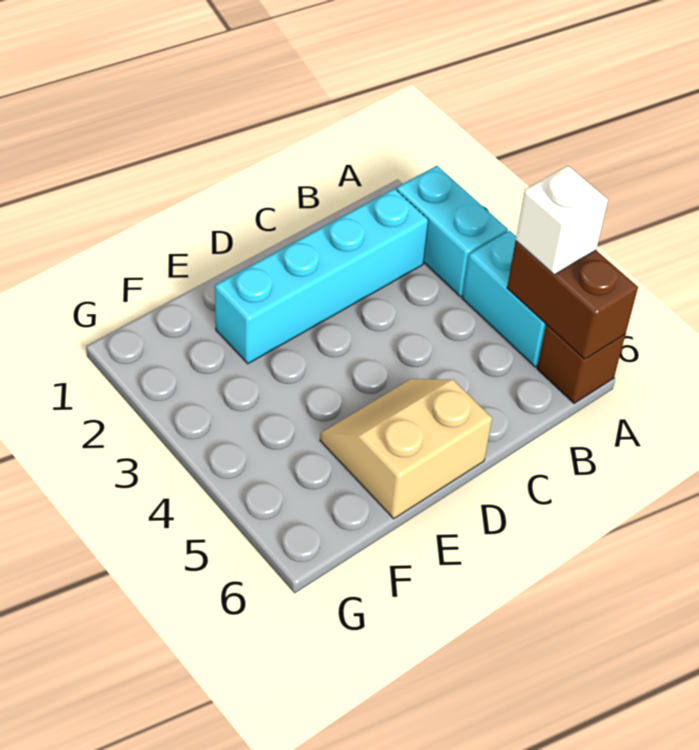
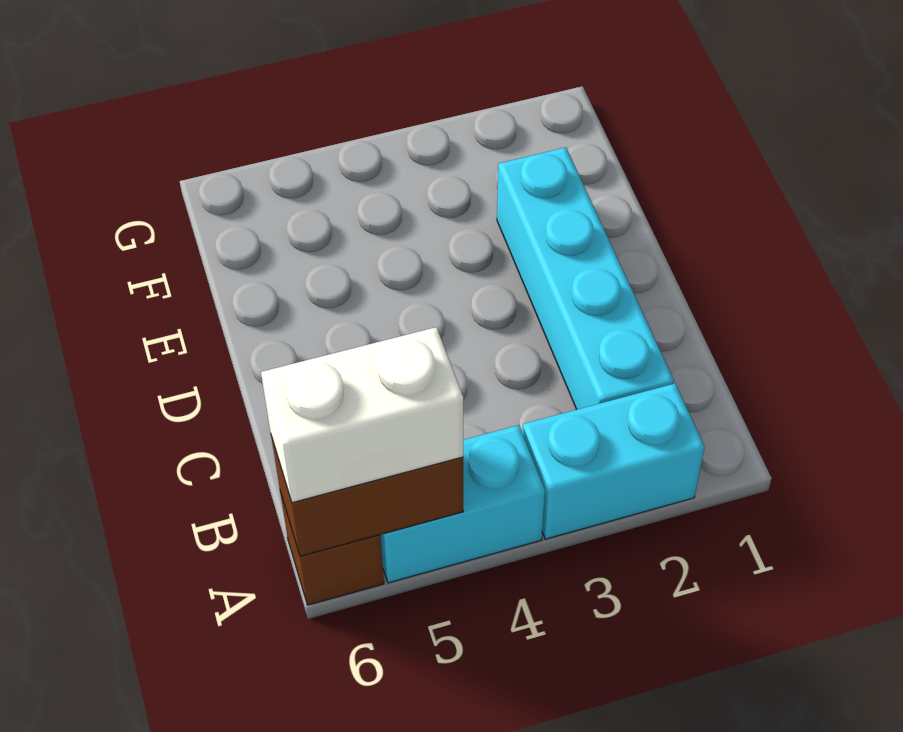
white 1x1 brick [516,166,608,275] -> white 1x2 brick [261,327,463,503]
tan 2x2 slope [320,379,492,519] -> none

